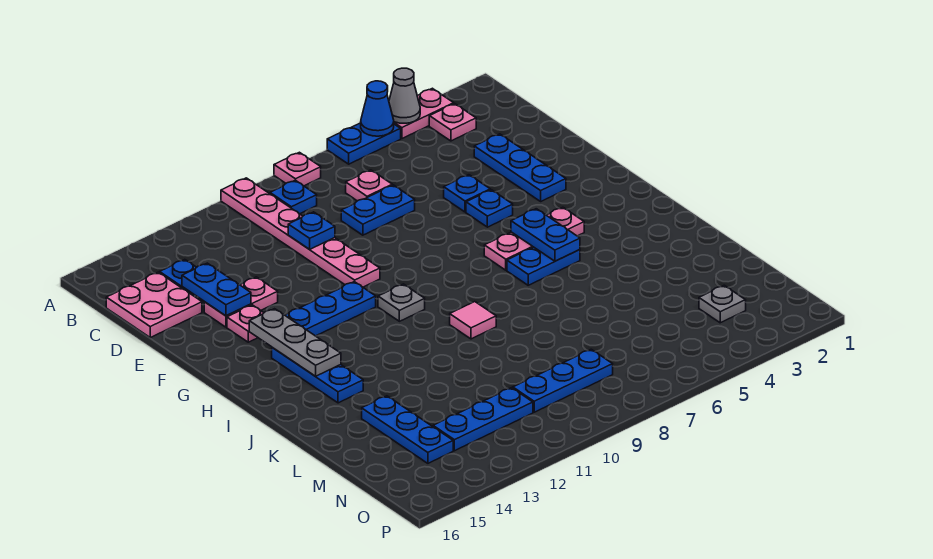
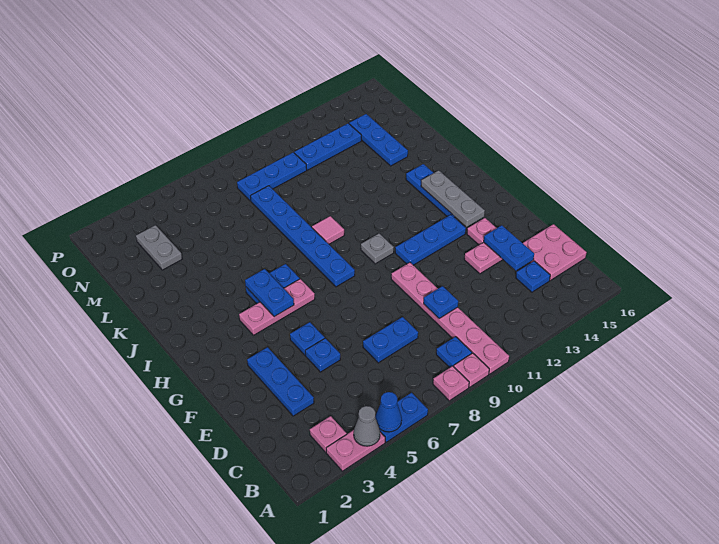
pink 1x1 plate [346,170,392,201] -> pink 1x1 plate moved to [454,353,489,387]
none -> blue 1x6 plate [250,186,355,287]
grey 1x1 plate [699,285,746,323] -> grey 1x2 plate [136,225,182,270]

